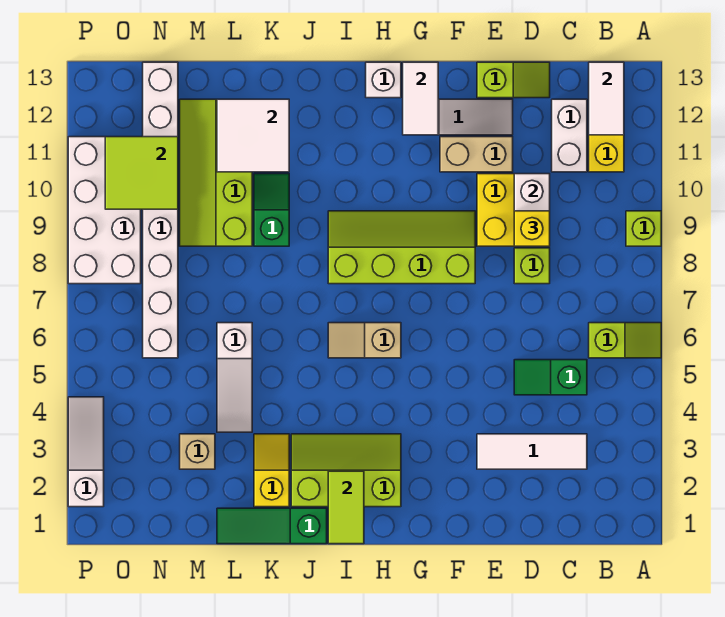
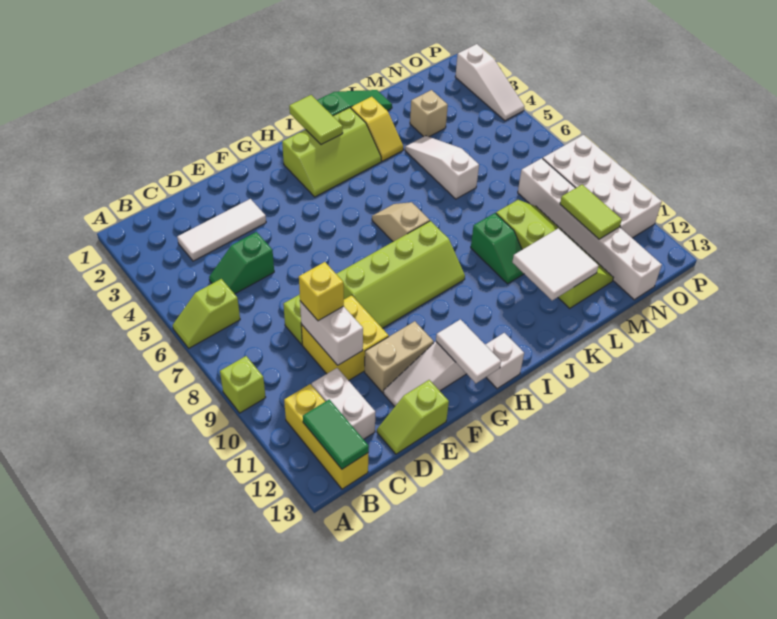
white 1x2 tile [589,62,624,135] -> green 1x2 tile [303,399,369,469]
green 1x2 slope [514,360,587,395] -> green 1x2 slope turned to [209,232,274,294]
tan 1x2 slope [328,323,401,358] -> tan 1x2 slope turned to [372,202,430,242]
white 1x8 brick [143,62,178,358] -> white 1x6 brick [518,158,662,300]
lime 2x2 tile [105,137,178,209] -> lime 1x2 tile [560,185,622,239]

